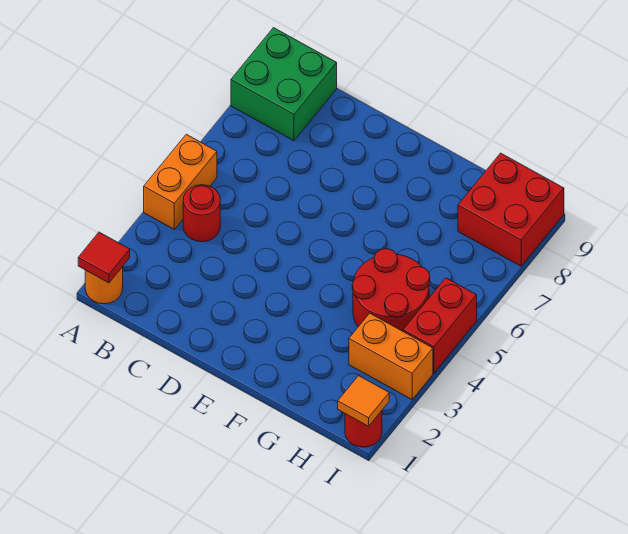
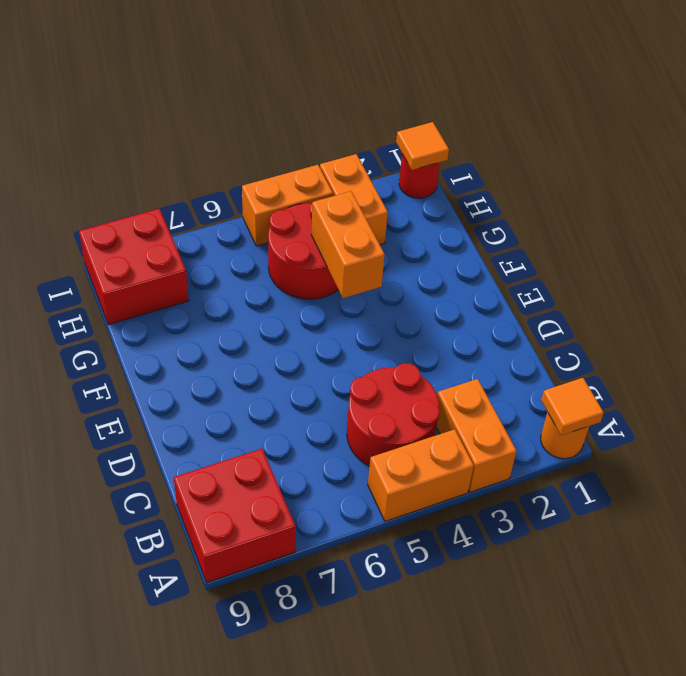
red 1x1 tile [78,232,130,283] -> orange 1x1 tile [541,378,604,435]
none -> orange 1x2 brick [437,379,517,492]
green 2x2 brick [231,28,337,141] -> red 2x2 brick [174,449,295,583]
red 1x1 round brick [183,185,220,242] -> red 2x2 round brick [347,363,439,466]
none -> orange 1x2 brick [311,191,385,298]
red 1x2 brick [403,278,477,373] -> orange 1x2 brick [242,165,333,246]

